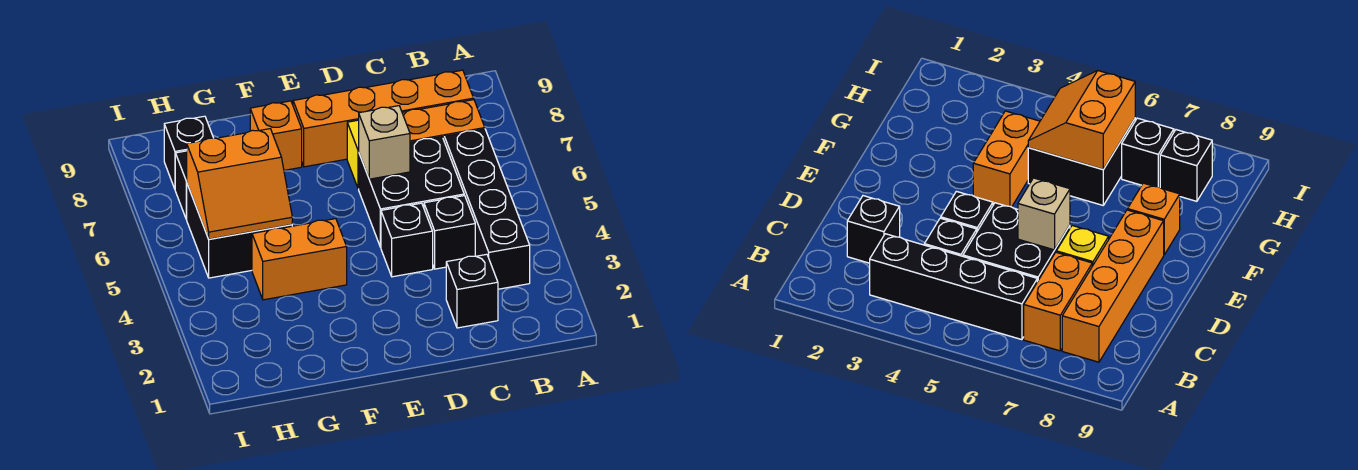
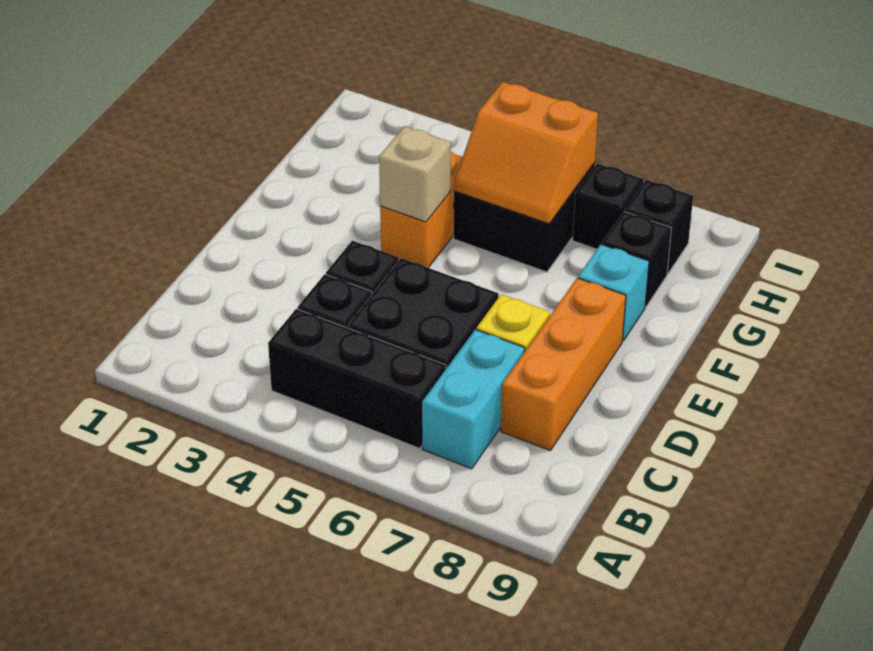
black 1x4 brick [444,129,530,289] -> black 1x3 brick [268,309,446,449]
orange 1x2 brick [402,100,485,142] -> cyan 1x2 brick [422,330,524,469]
orange 1x4 brick [293,70,474,167] -> orange 1x3 brick [501,278,626,451]
black 1x1 brick [446,254,498,328] -> black 1x1 brick moved to [602,212,672,307]
tan 1x1 brick [359,106,410,179] -> tan 1x1 brick moved to [379,126,451,222]
orange 1x1 brick [250,101,302,170] -> cyan 1x1 brick [578,244,649,341]
orange 2x2 slope [187,129,292,239] -> orange 2x2 slope turned to [454,82,598,224]

